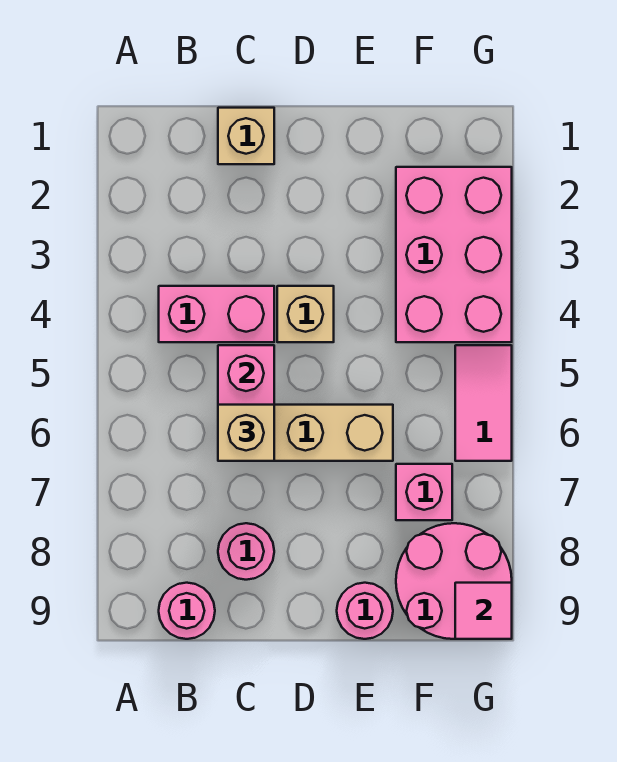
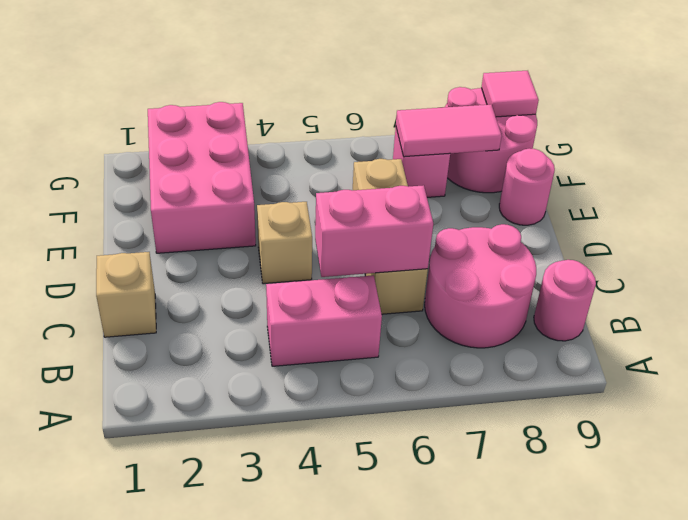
pink 1x2 brick [159,286,274,342] -> pink 1x2 brick turned to [266,275,382,366]
tan 1x1 brick [218,405,274,461] -> none
pink 1x1 round brick [218,523,274,580] -> pink 2x2 round brick [425,224,536,348]
pink 2x3 brick [396,167,512,342] -> pink 2x3 brick turned to [148,102,256,253]
pink 1x2 tile [455,345,512,461] -> pink 1x2 tile moved to [396,104,502,157]

